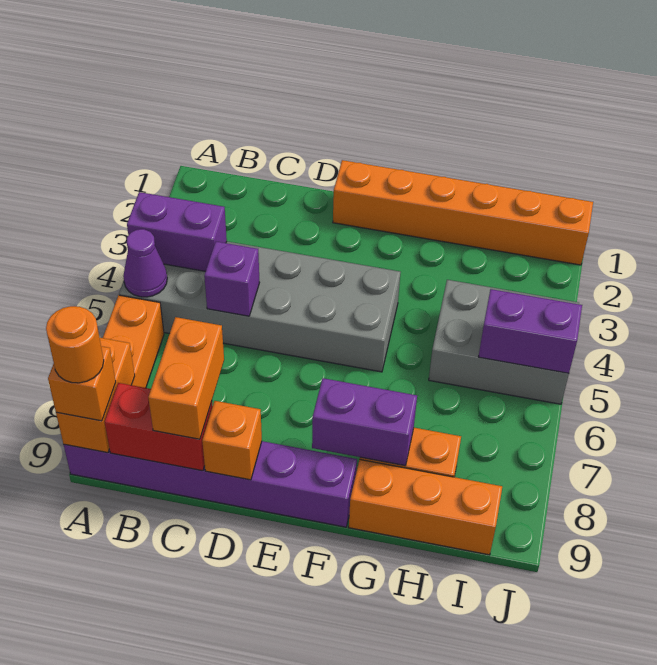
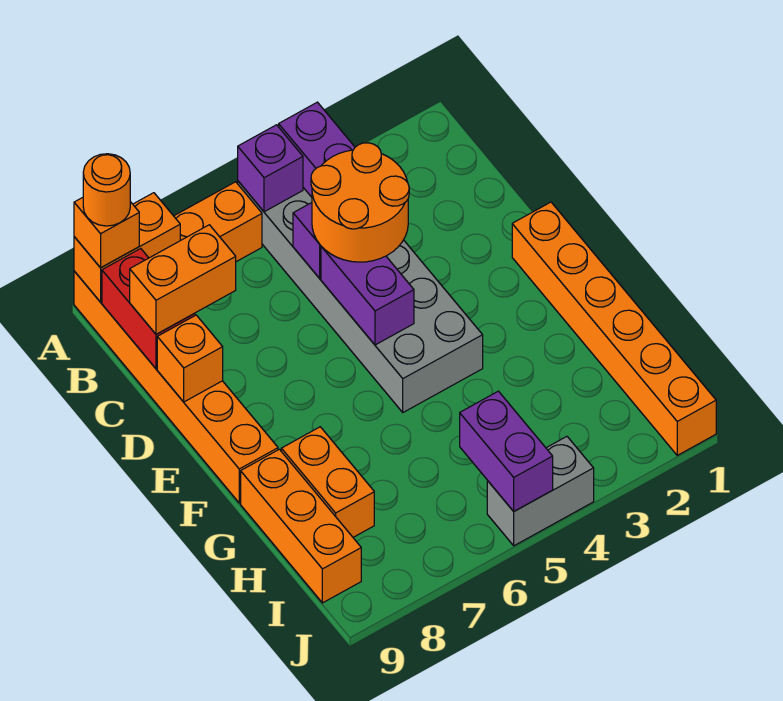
purple 1x1 cone [123,229,167,297] -> purple 1x1 brick [238,125,303,212]
purple 1x6 brick [64,441,357,527] -> orange 1x6 brick [74,271,278,503]
none -> orange 2x2 round brick [311,143,409,262]
purple 1x2 brick [312,378,417,466] -> purple 1x2 brick moved to [321,246,414,345]
grey 2x3 brick [429,280,579,404] -> grey 1x2 brick [487,437,594,546]

